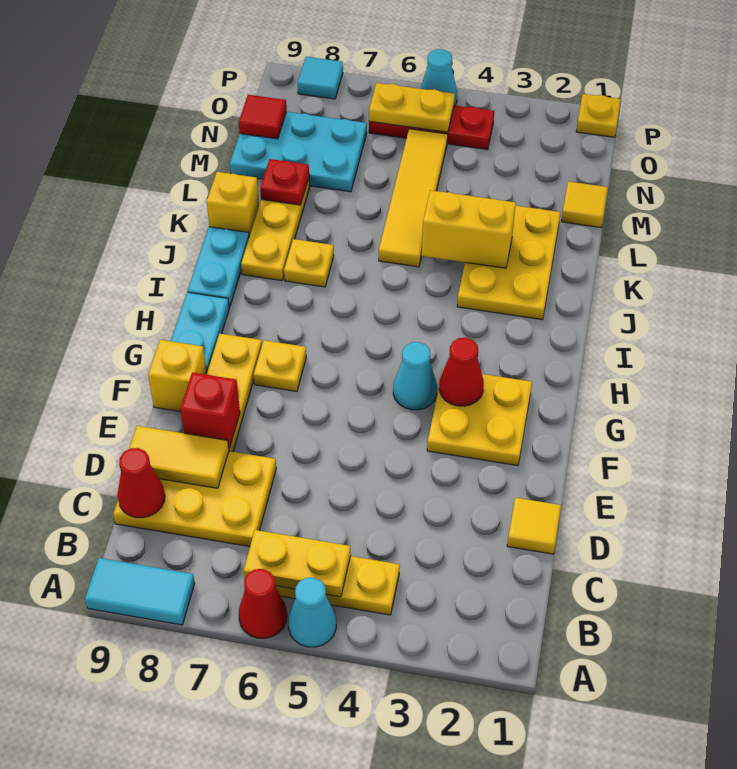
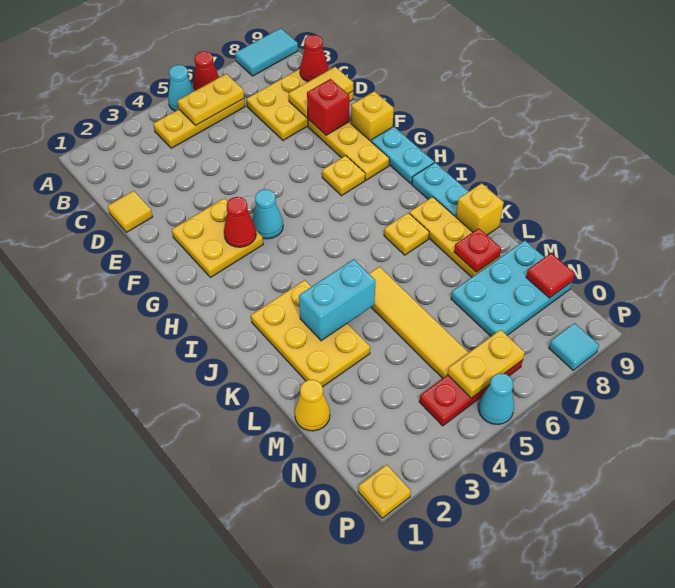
yellow 1x2 brick [422,190,516,268] -> cyan 1x2 brick [299,259,376,341]
yellow 1x1 tile [561,181,608,228] -> yellow 1x1 cone [295,380,330,431]

